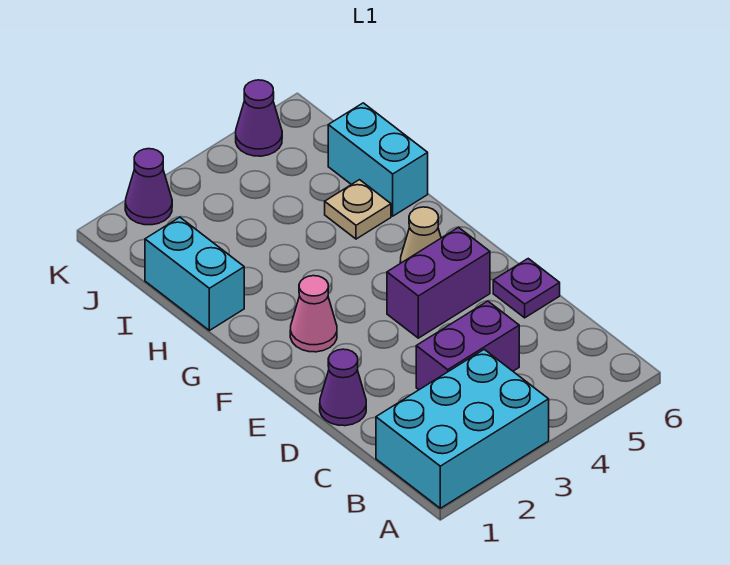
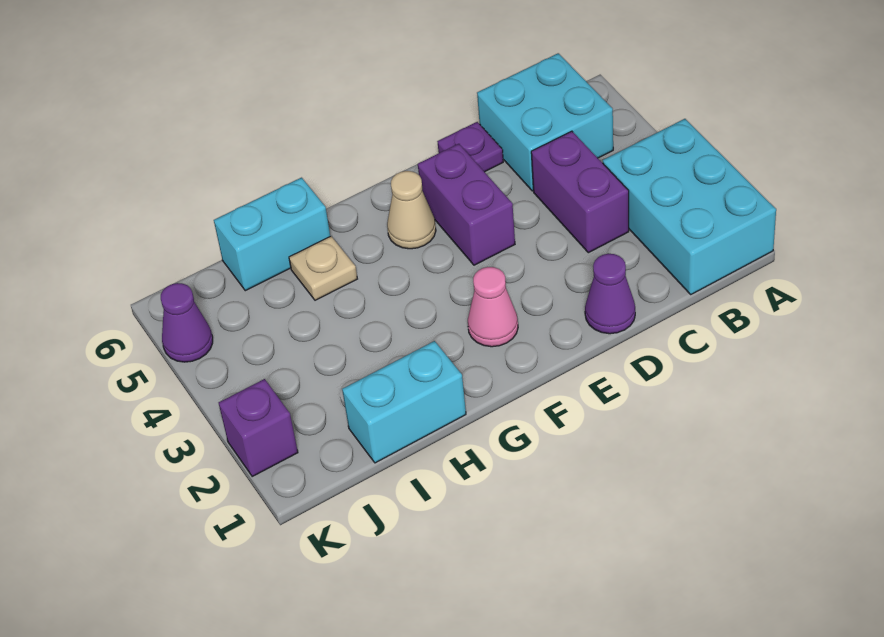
none -> cyan 2x2 brick [477,53,613,191]
purple 1x1 cone [125,149,172,225] -> purple 1x1 brick [219,379,298,477]

